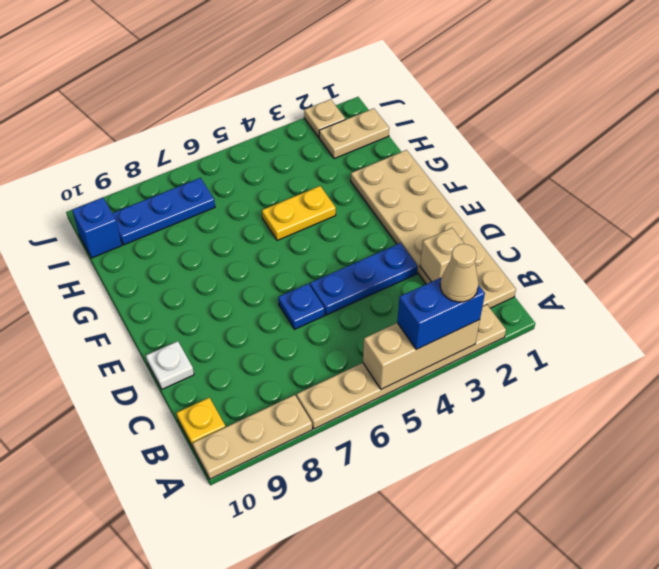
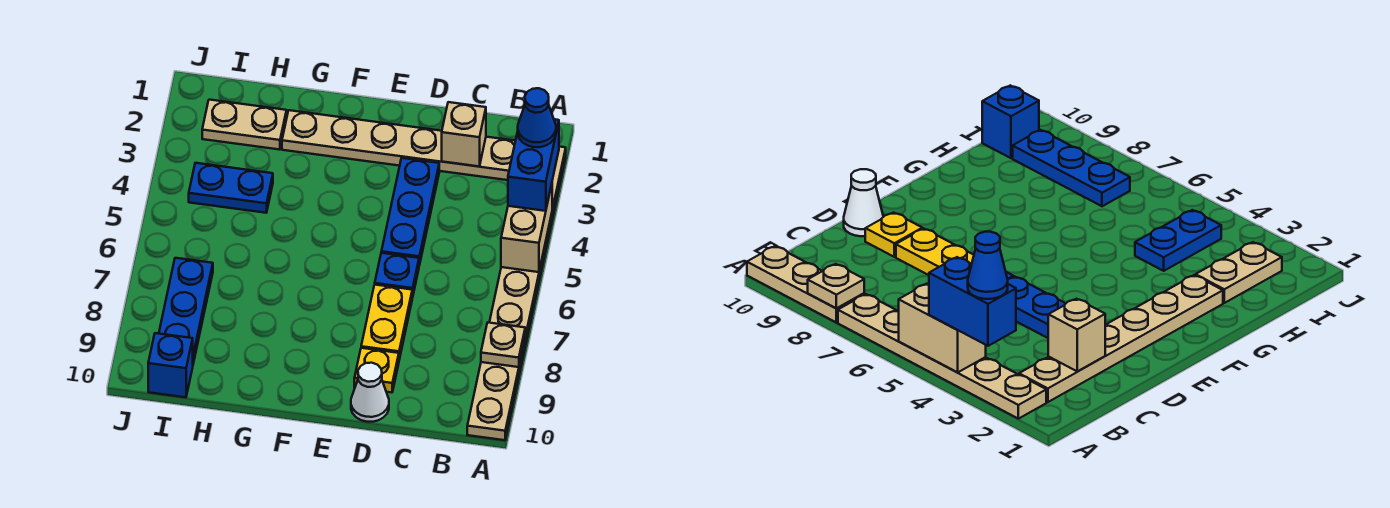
tan 1x3 brick [363,320,480,389] -> tan 1x2 brick [501,185,552,272]
tan 1x1 cone [440,244,479,302] -> blue 1x1 cone [518,88,556,147]
tan 2x6 plate [351,150,516,308] -> tan 1x6 plate [282,110,515,180]
yellow 1x1 plate [177,398,225,447] -> yellow 1x1 plate moved to [354,348,399,392]
white 1x1 plate [146,341,194,389] -> white 1x1 cone [351,363,389,422]
yellow 1x2 plate [262,186,336,240] -> yellow 1x2 plate moved to [361,285,412,359]
none -> blue 1x2 plate [189,163,273,213]
tan 1x2 plate [319,108,389,159] -> tan 1x2 plate turned to [202,100,287,150]
tan 1x1 plate [304,99,345,137] -> tan 1x1 plate moved to [481,323,525,367]

